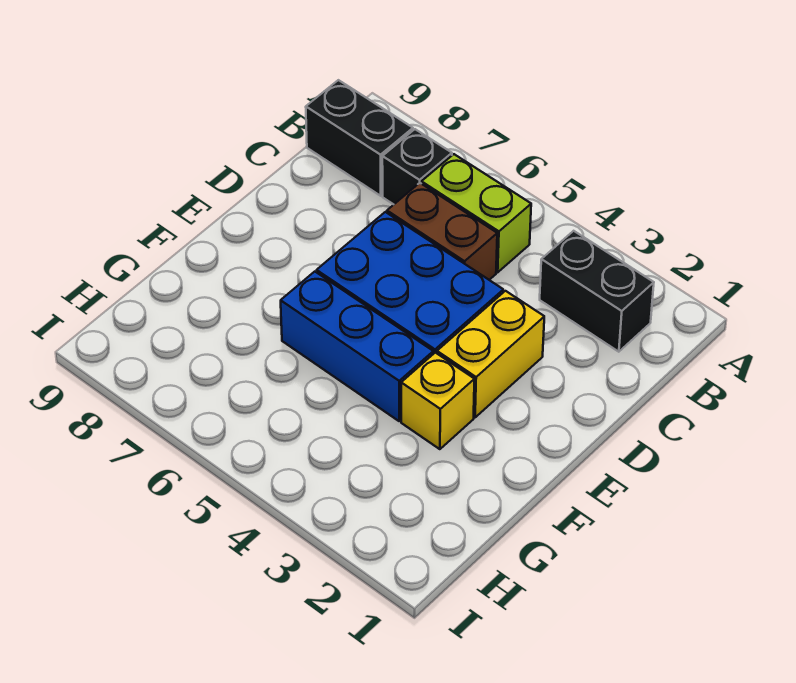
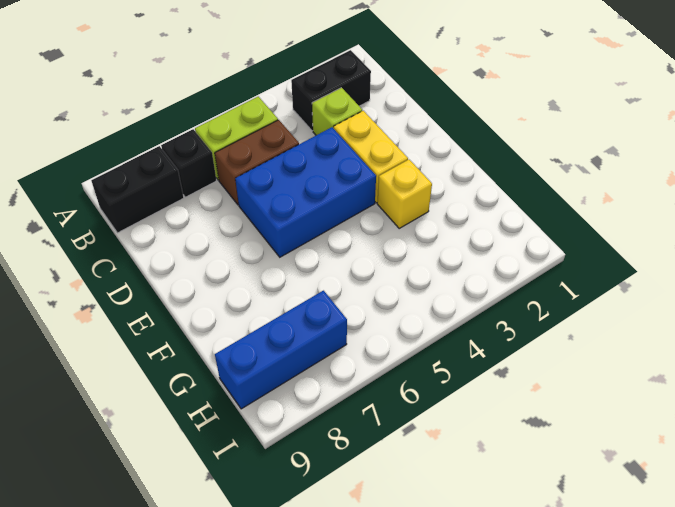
none -> lime 1x1 brick [312,88,362,135]
blue 1x3 brick [281,272,433,421] -> blue 1x3 brick moved to [215,291,347,409]

